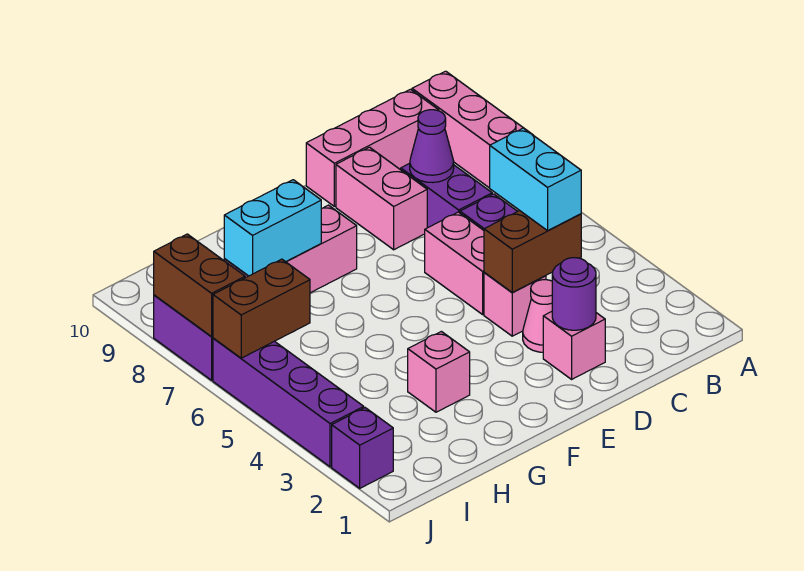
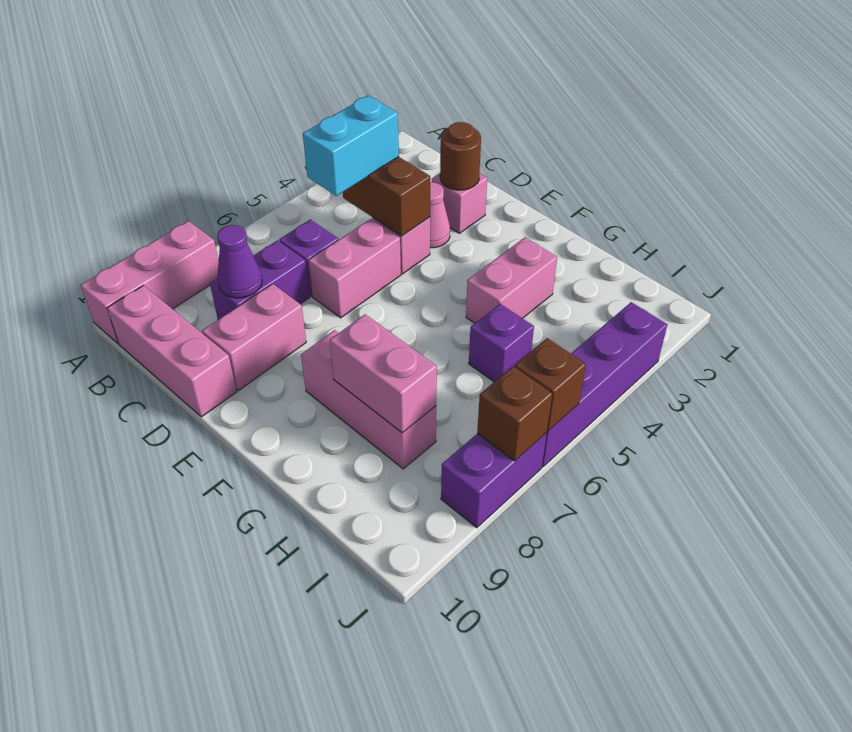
purple 1x1 round brick [552,258,596,330] -> brown 1x1 round brick [440,122,481,190]
pink 1x1 brick [408,331,470,412] -> pink 1x2 brick [466,237,557,323]
cyan 1x2 brick [224,180,321,276] -> pink 1x2 brick [330,314,437,433]
brown 1x2 brick [213,259,310,358] -> brown 1x1 brick [515,338,586,430]
purple 1x1 brick [332,408,393,488] -> purple 1x1 brick moved to [469,304,534,382]
brown 1x2 brick [154,234,245,336] -> brown 1x1 brick [477,366,552,461]

